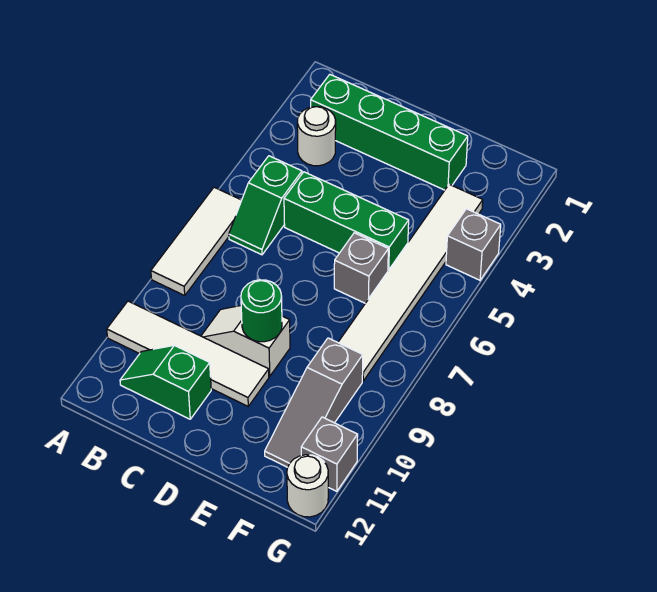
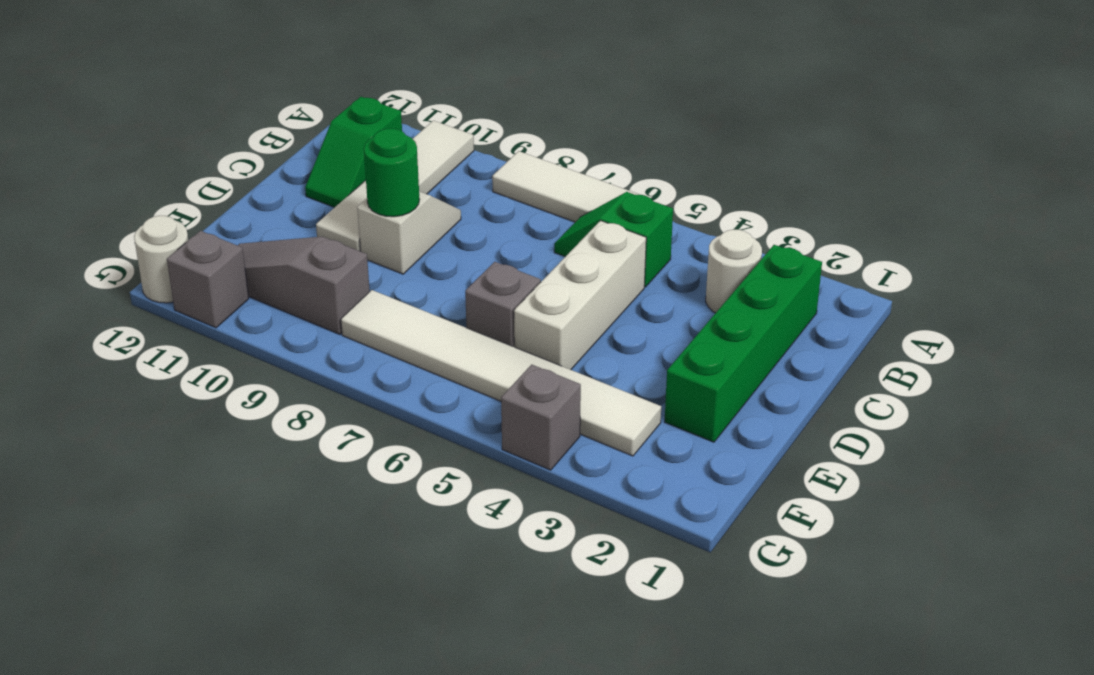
green 1x2 slope [120,345,211,419] -> green 1x2 slope turned to [305,97,402,208]
green 1x3 brick [284,172,409,270] -> white 1x3 brick [514,221,646,370]

